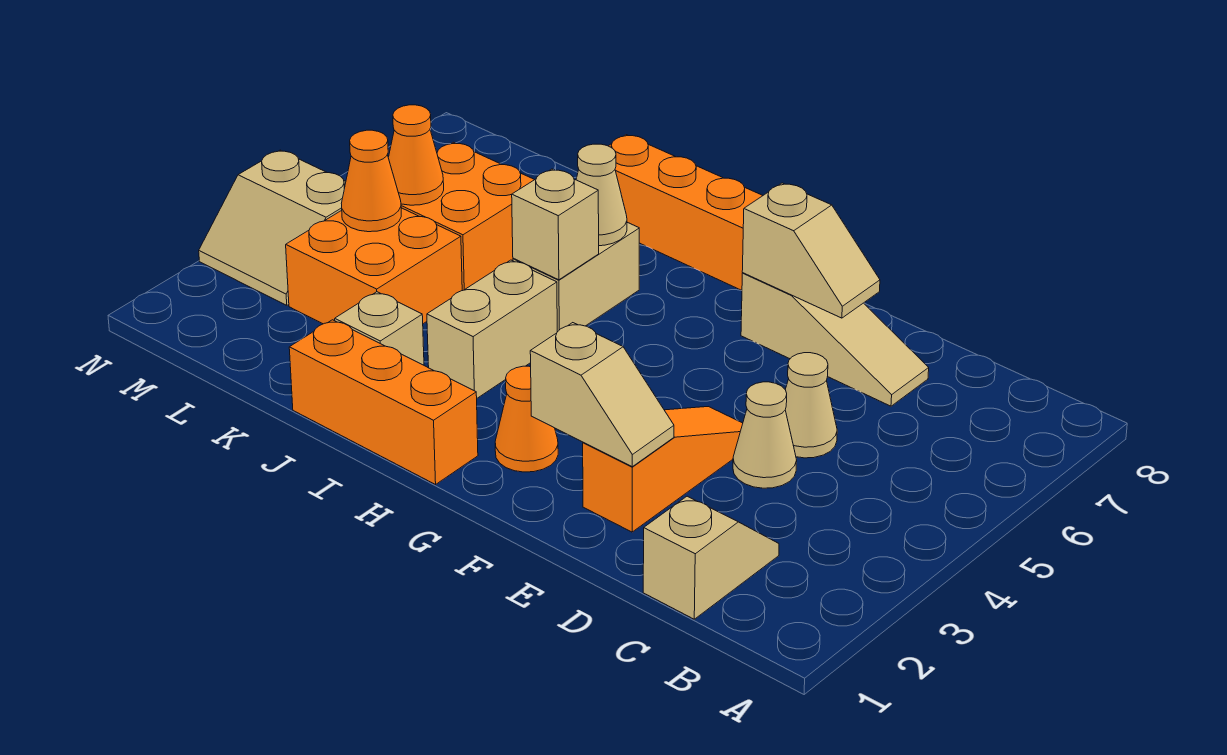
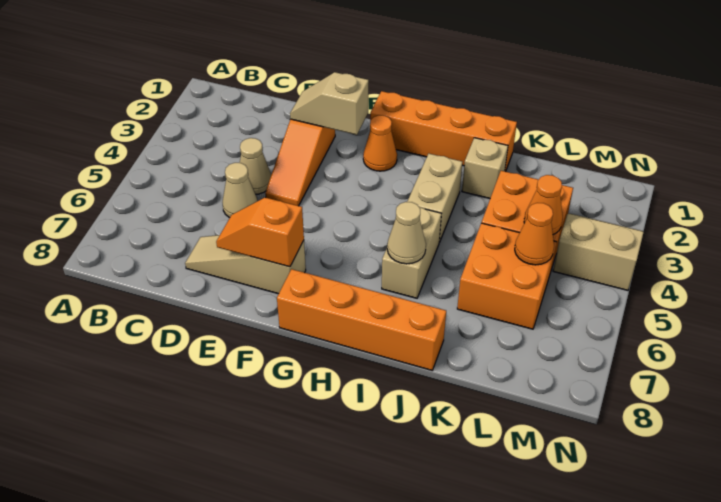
tan 1x2 slope [643,496,779,619] -> none
tan 1x2 slope [742,183,880,318] -> orange 1x2 slope [216,197,304,267]
orange 1x3 brick [289,320,478,484] -> orange 1x4 brick [370,91,517,172]
tan 1x1 brick [512,169,599,280] -> none

